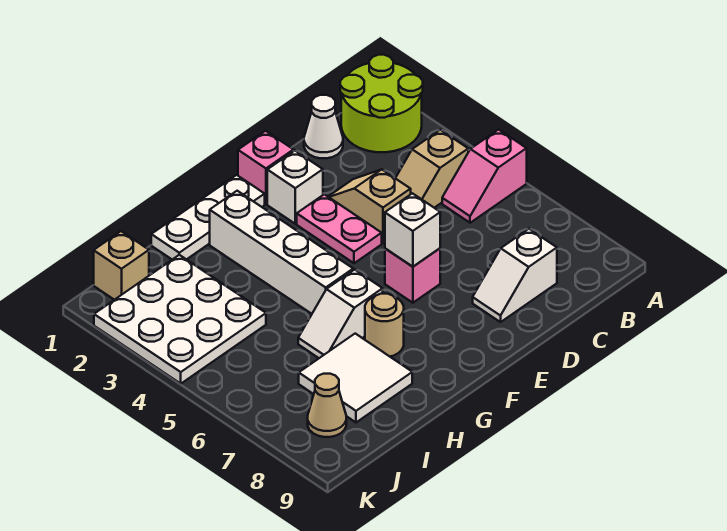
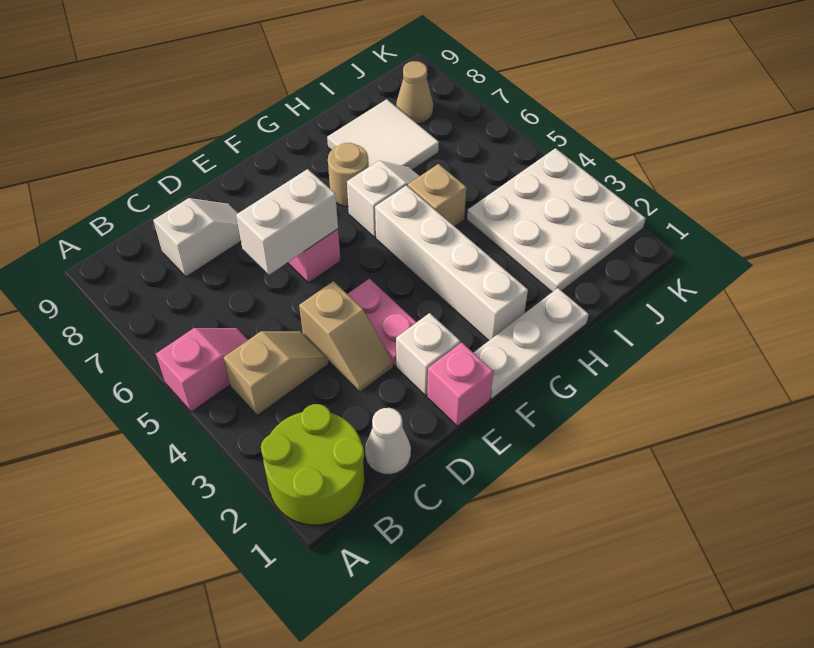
white 1x1 brick [385,193,440,267] -> white 1x2 brick [236,169,338,275]
tan 1x1 brick [94,231,149,300] -> tan 1x1 brick moved to [408,164,466,226]

